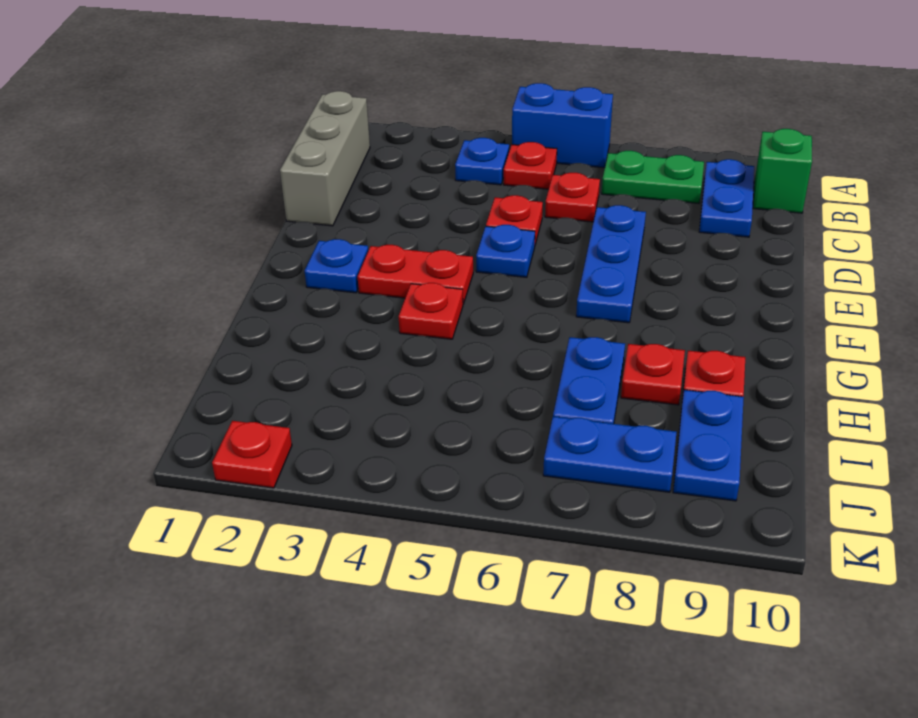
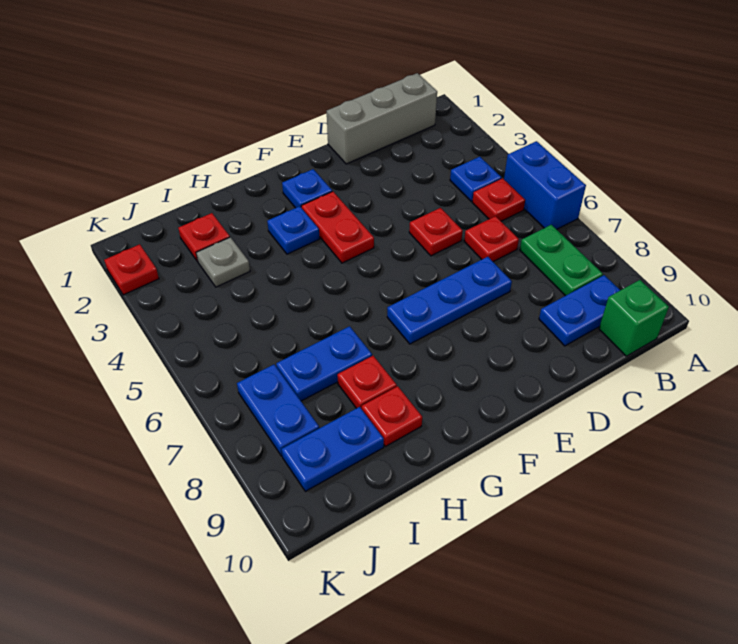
blue 1x1 plate [476,225,535,277] -> blue 1x1 plate moved to [267,206,319,254]
red 1x1 plate [399,283,463,339] -> red 1x1 plate moved to [178,213,230,261]
none -> grey 1x1 plate [196,237,250,287]

